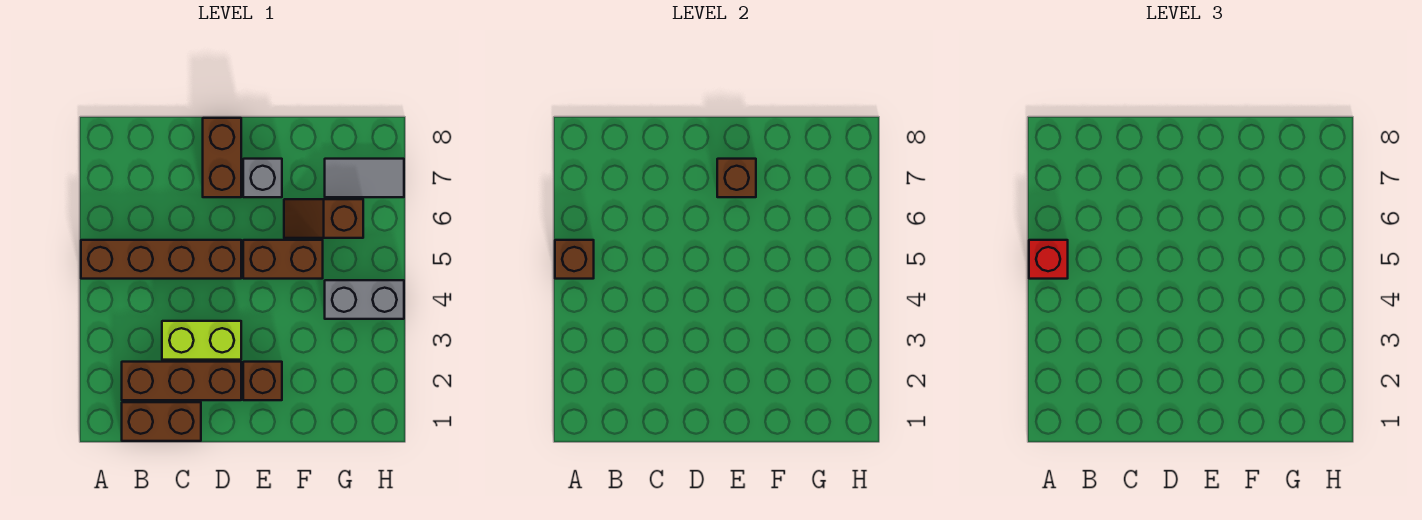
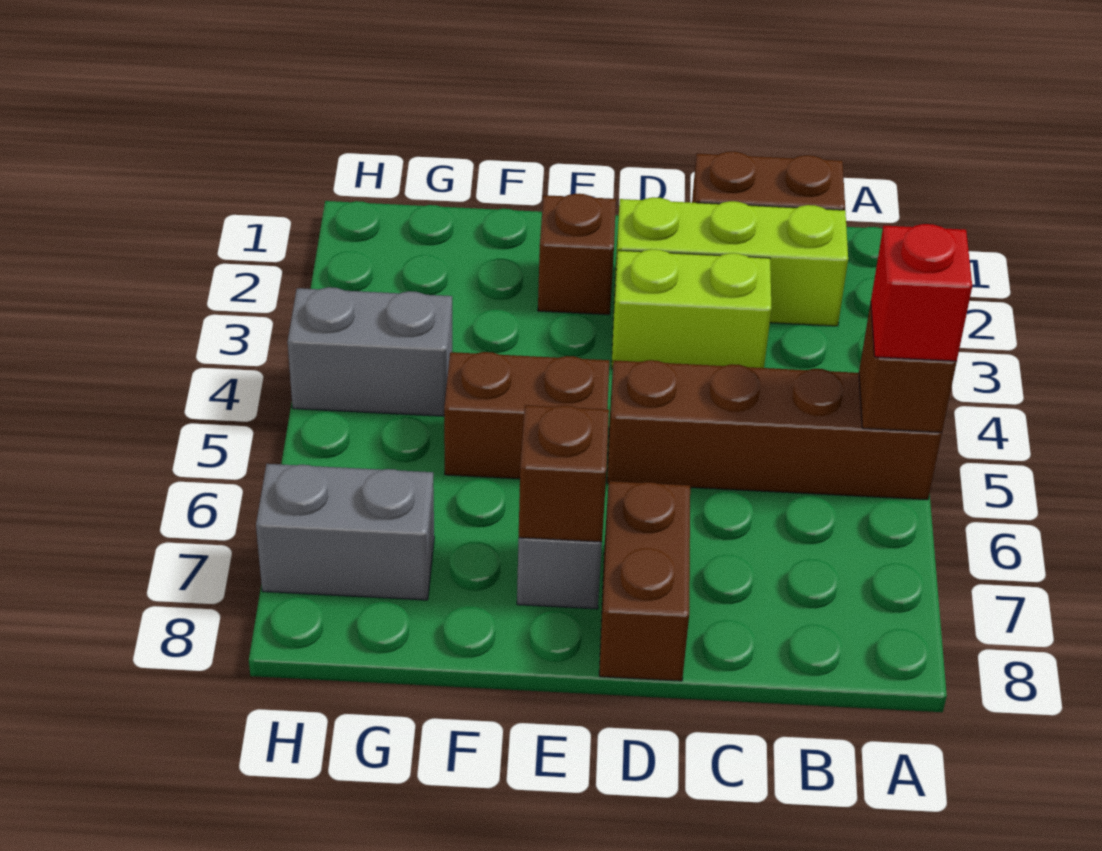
brown 1x3 brick [122,362,241,400] -> lime 1x3 brick [614,197,848,326]
brown 1x2 slope [284,199,363,238] -> none
grey 1x2 tile [325,159,404,197] -> grey 1x2 brick [256,464,434,600]

